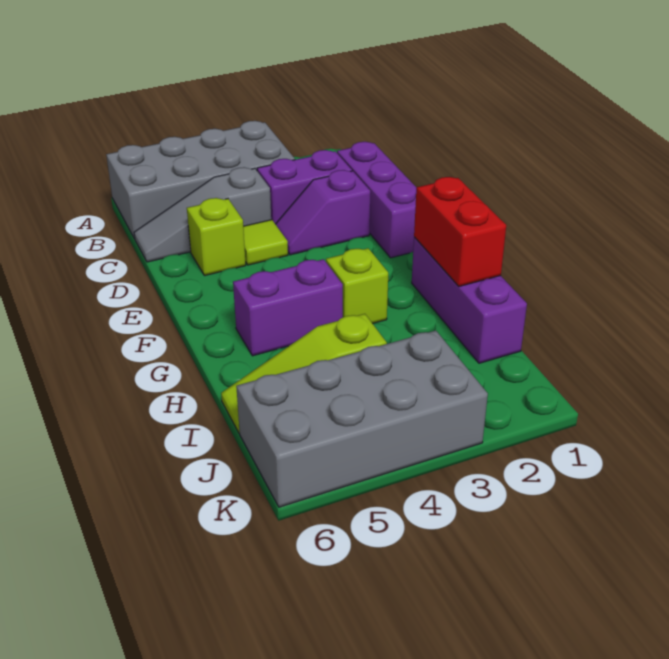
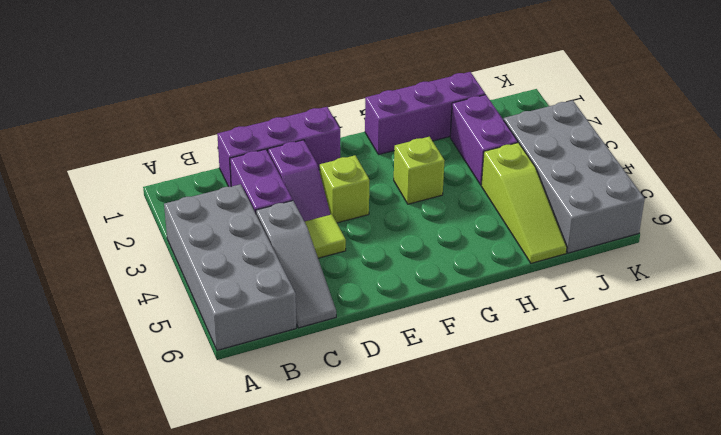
lime 1x1 brick [187,198,246,276] -> lime 1x1 brick moved to [320,155,369,223]
red 1x2 brick [414,177,506,286] -> none
purple 1x2 brick [233,259,343,356] -> purple 1x2 brick moved to [450,95,518,185]

